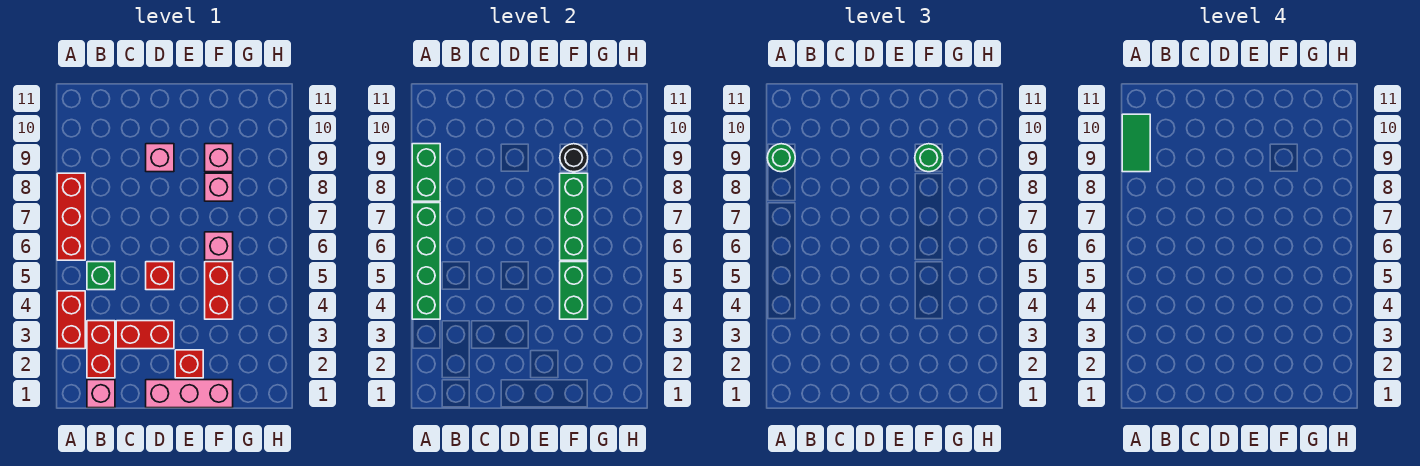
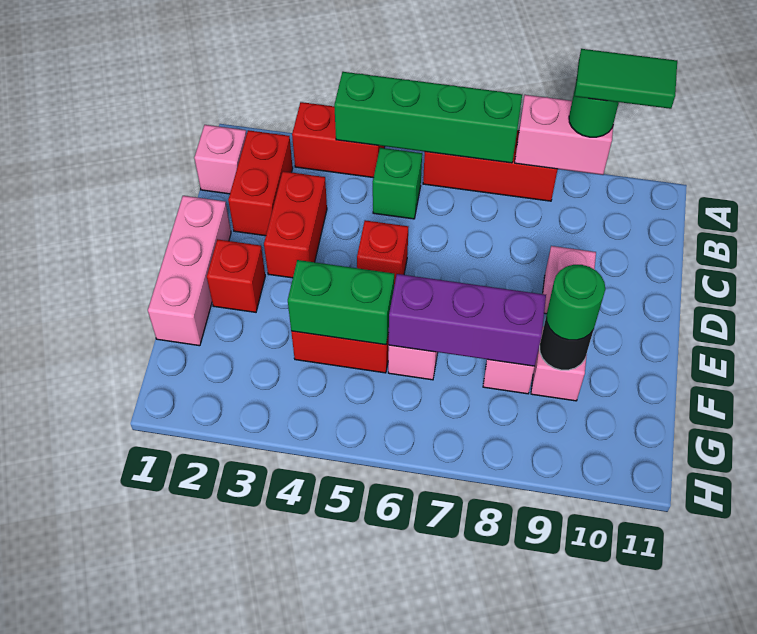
green 1x2 brick [412,144,440,201] -> pink 1x2 brick [515,95,613,175]
red 1x2 brick [87,321,115,378] -> red 1x2 brick turned to [228,130,293,236]
green 1x3 brick [560,173,588,260] -> purple 1x3 brick [389,274,546,366]

